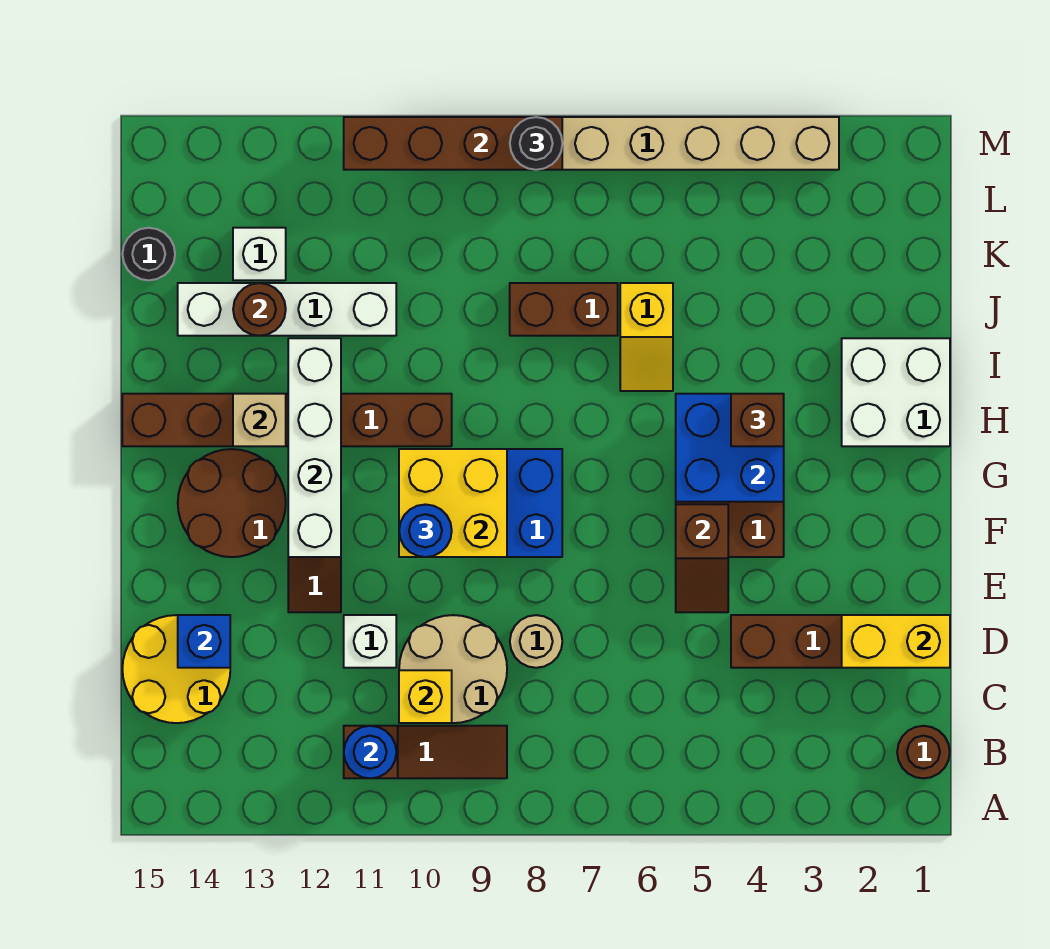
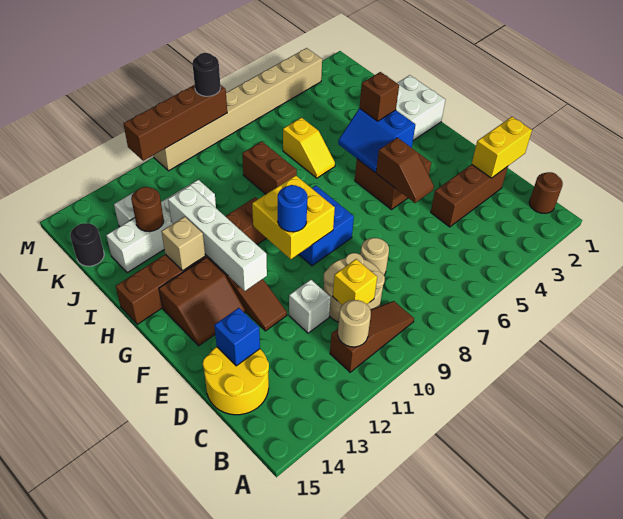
blue 1x1 round brick [344,726,396,778] -> tan 1x1 round brick [338,300,371,347]
brown 2x2 round brick [178,449,286,557] -> brown 2x2 slope [159,257,245,346]
blue 2x2 brick [676,394,784,502] -> blue 2x2 slope [338,108,415,172]
brown 1x2 brick [510,283,618,336] -> brown 1x2 brick turned to [242,141,297,194]

